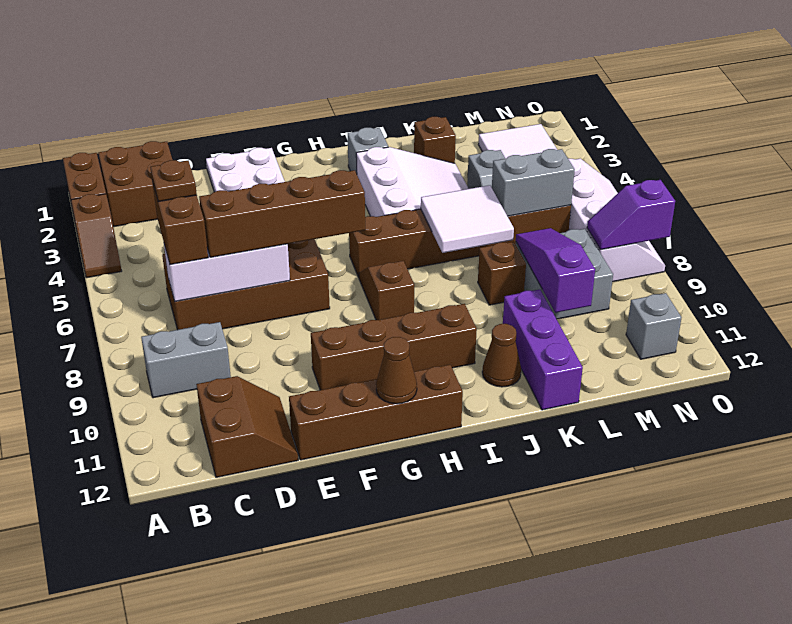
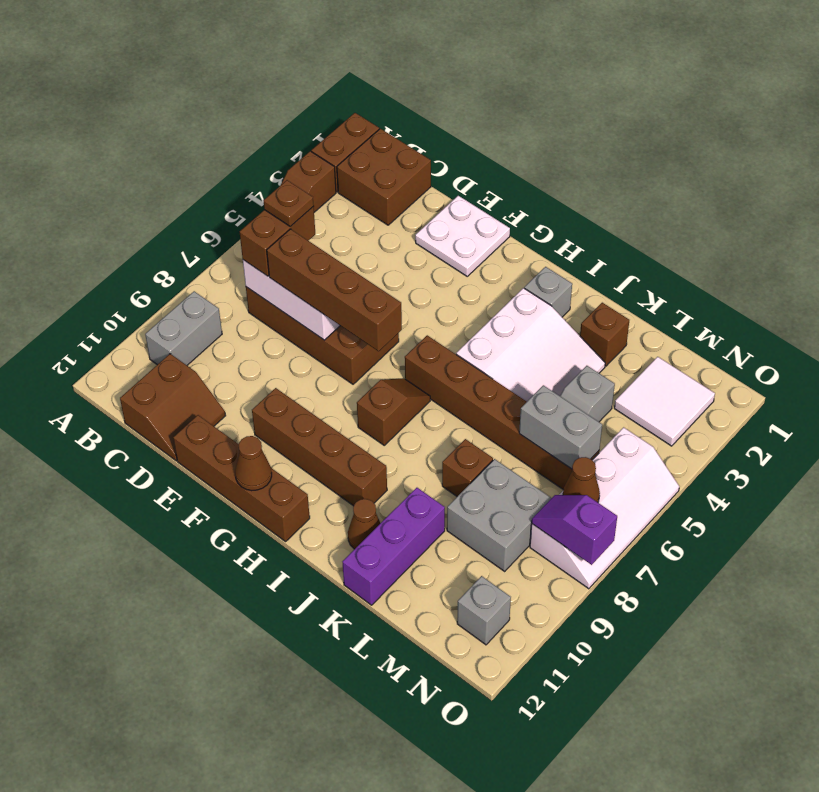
grey 1x2 brick [141,322,231,398] -> grey 1x2 brick turned to [145,291,222,365]
white 2x2 tile [421,185,514,253] -> none
purple 1x3 slope [516,228,595,313] -> none
none -> brown 1x1 cone [563,457,600,502]

